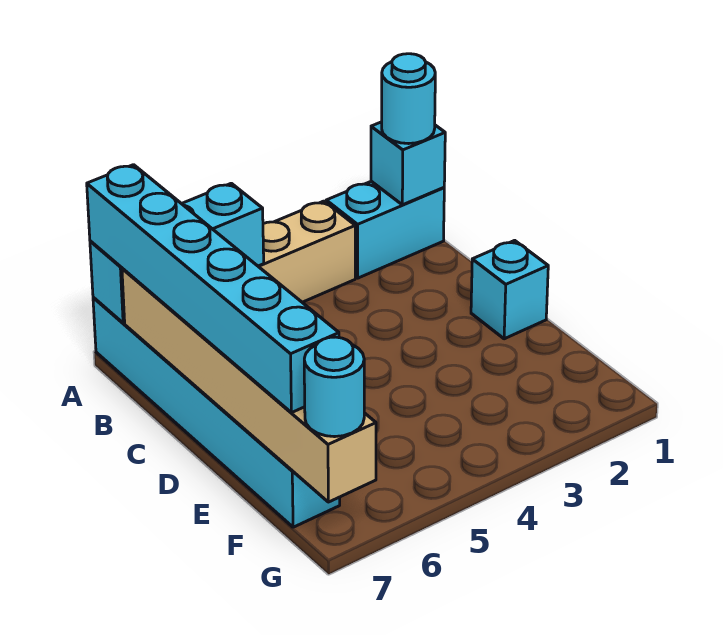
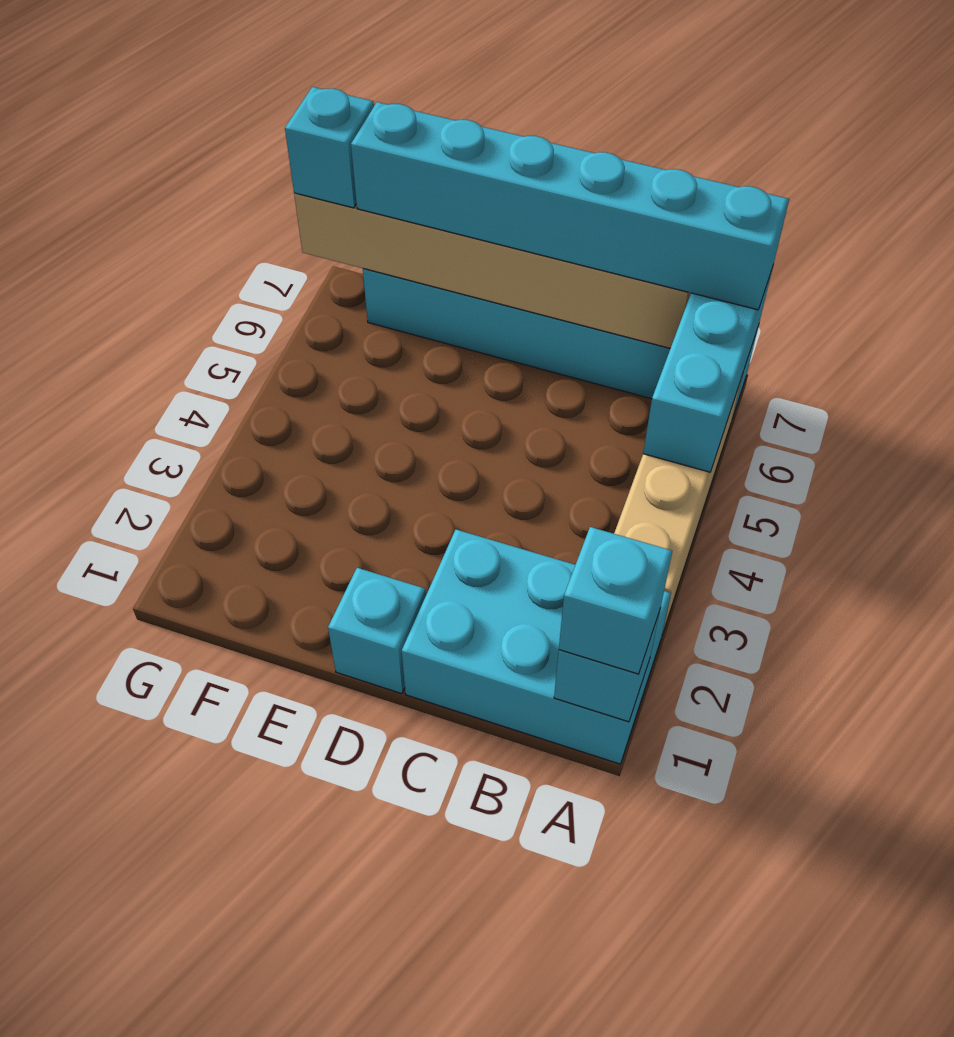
cyan 1x2 brick [326,181,444,278] -> cyan 2x3 brick [402,529,671,764]
cyan 1x1 round brick [382,54,435,144] -> cyan 1x1 brick [559,527,672,674]
cyan 1x1 round brick [304,337,364,437] -> cyan 1x1 brick [285,87,374,208]

